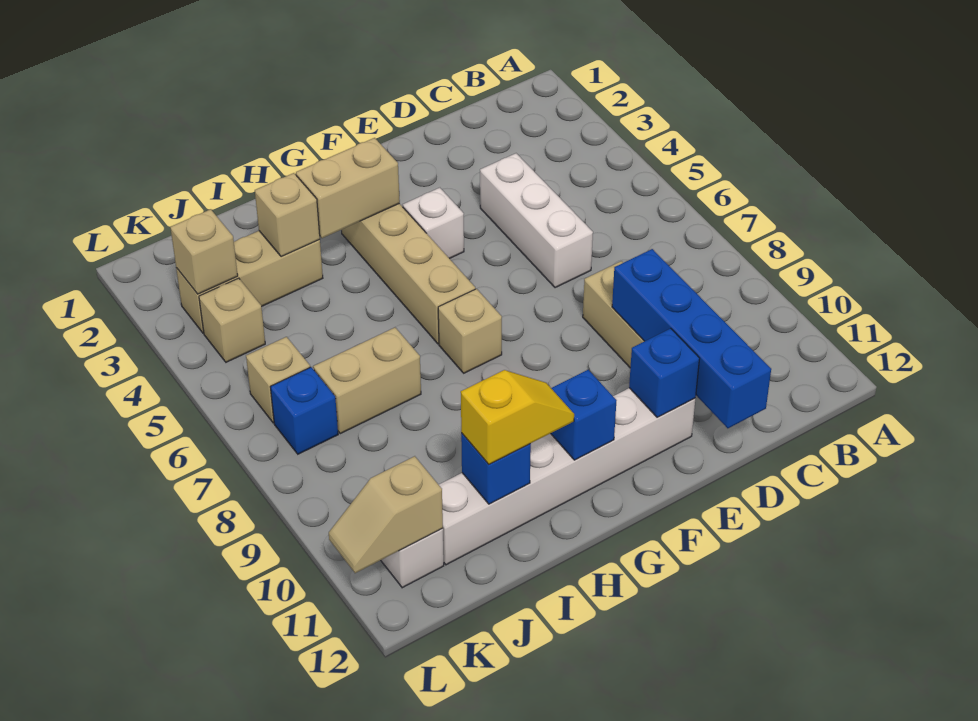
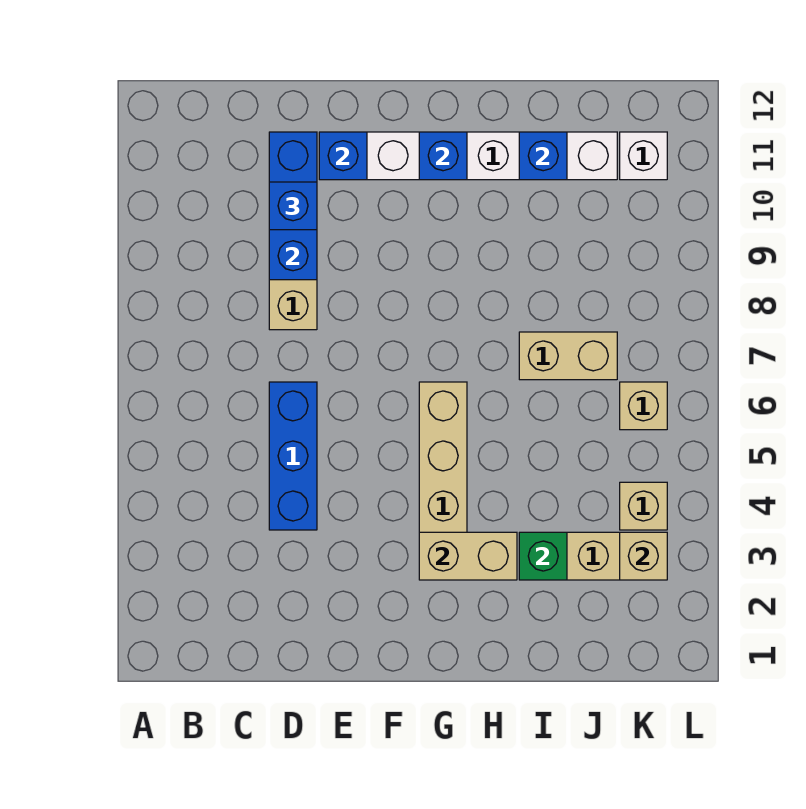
white 1x3 brick [480,153,593,288] -> blue 1x3 brick [269,382,317,530]
blue 1x4 brick [612,249,771,428] -> blue 1x3 brick [269,132,317,280]
white 1x1 brick [403,188,464,259] -> none
tan 1x1 brick [438,289,502,373] -> none
yellow 1x2 slope [461,370,574,464] -> none
tan 1x1 brick [255,173,320,257] -> green 1x1 brick [519,532,567,580]
blue 1x1 brick [271,367,338,454] -> blue 1x1 brick moved to [269,182,317,230]
tan 1x2 slope [329,456,443,573] -> none

